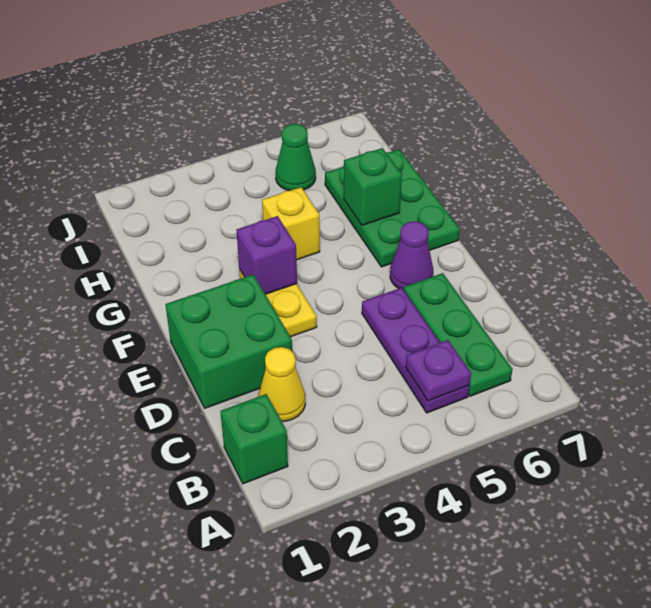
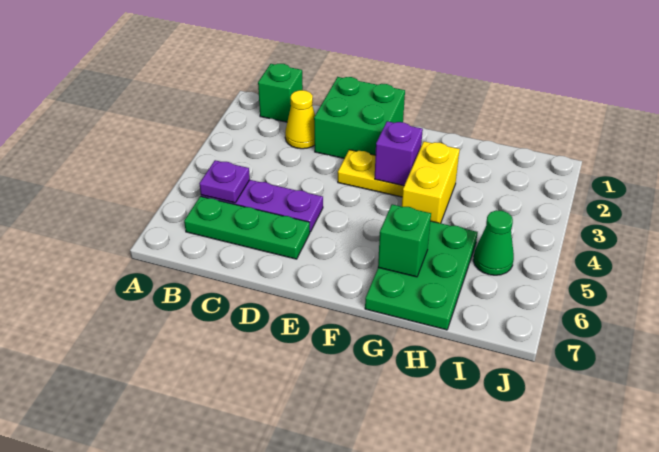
purple 1x1 cone [390,221,433,289] -> none
green 2x3 plate [325,149,460,267] -> green 2x3 plate turned to [365,221,478,330]
yellow 1x1 brick [262,187,320,260] -> yellow 1x2 brick [402,141,460,223]

